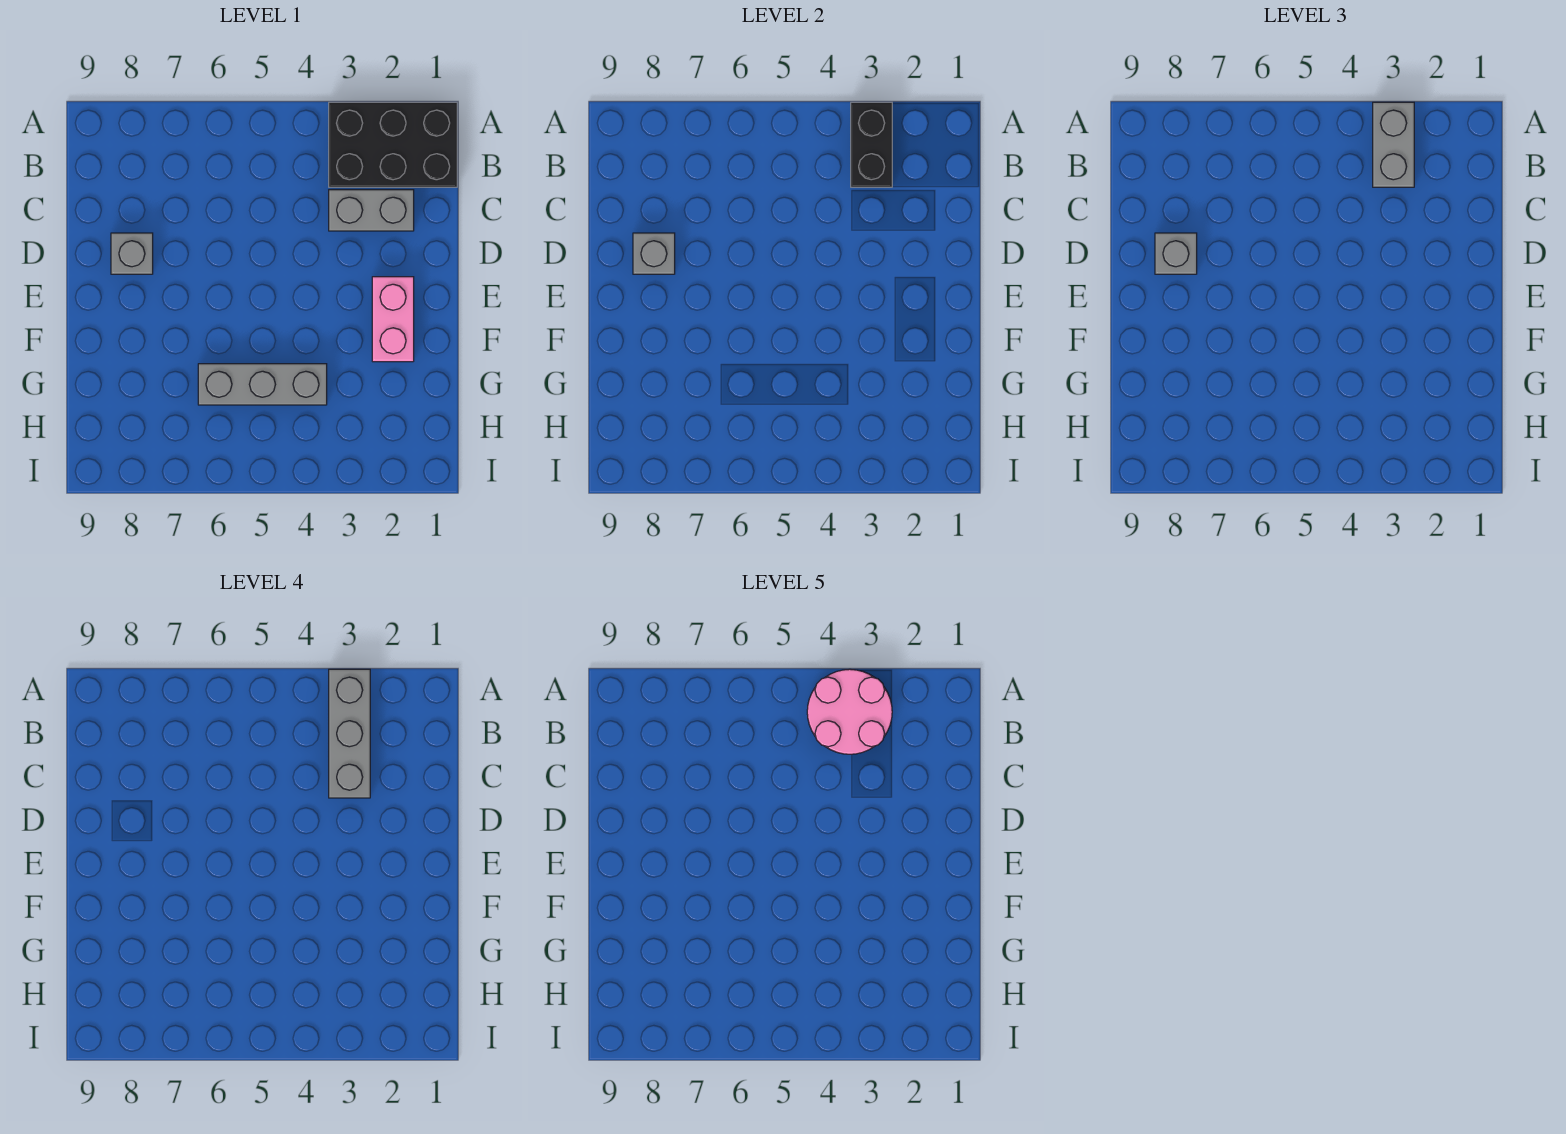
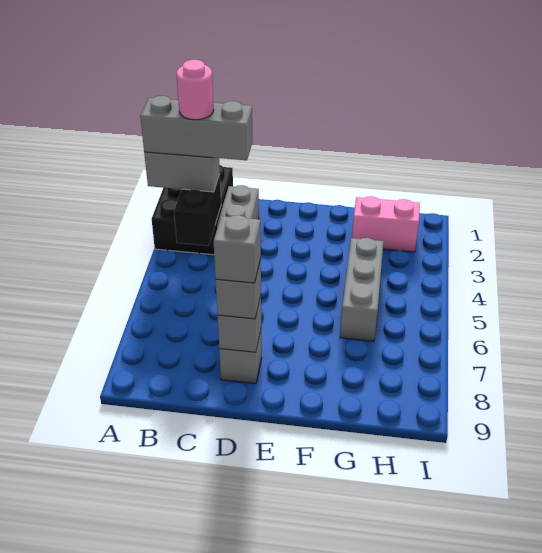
black 1x2 brick [851,102,892,187] -> black 1x2 brick turned to [174,174,221,246]
pink 2x2 round brick [807,669,892,754] -> pink 1x1 round brick [176,60,214,120]
none -> grey 1x1 brick [214,215,261,283]
pink 1x2 brick [372,277,414,362] -> pink 1x2 brick moved to [352,196,420,252]

